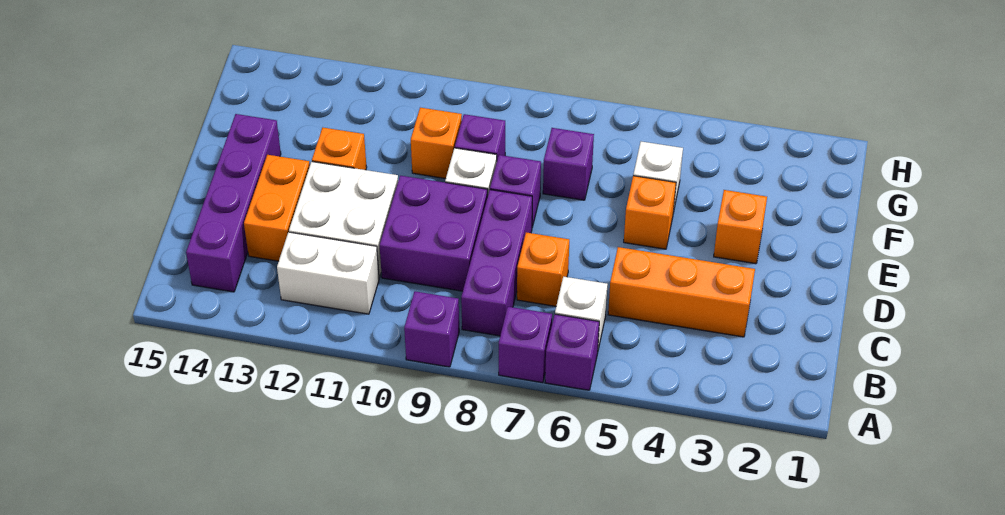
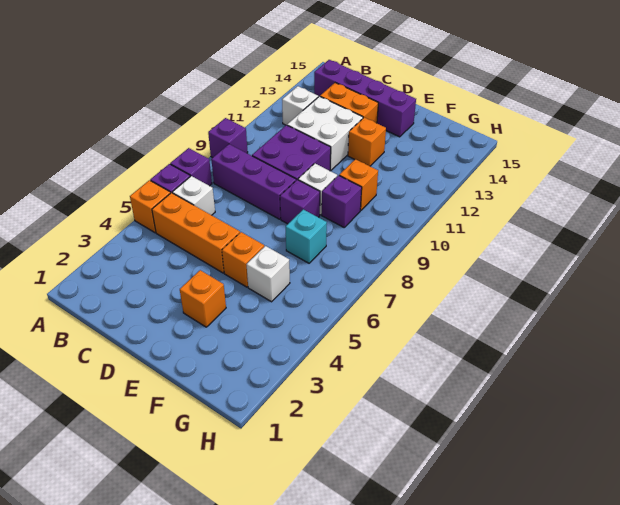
white 1x2 brick [277,232,379,314] -> white 1x1 brick [282,86,318,125]
orange 1x3 brick [608,247,755,337] -> orange 1x3 brick turned to [152,193,240,273]
orange 1x1 brick [517,232,569,306] -> orange 1x1 brick moved to [130,180,170,233]
purple 1x1 brick [543,128,594,200] -> cyan 1x1 brick [286,209,327,263]

